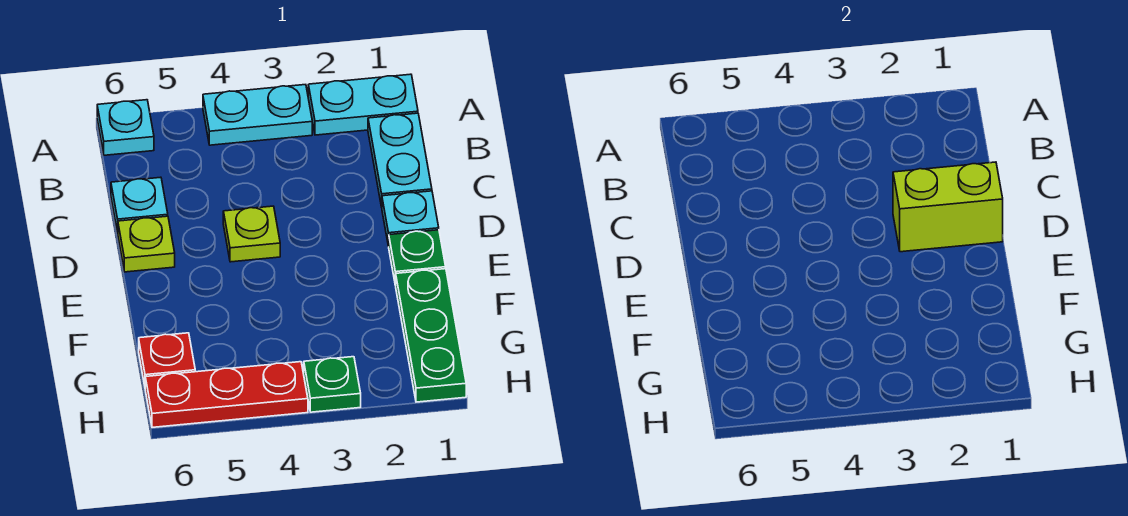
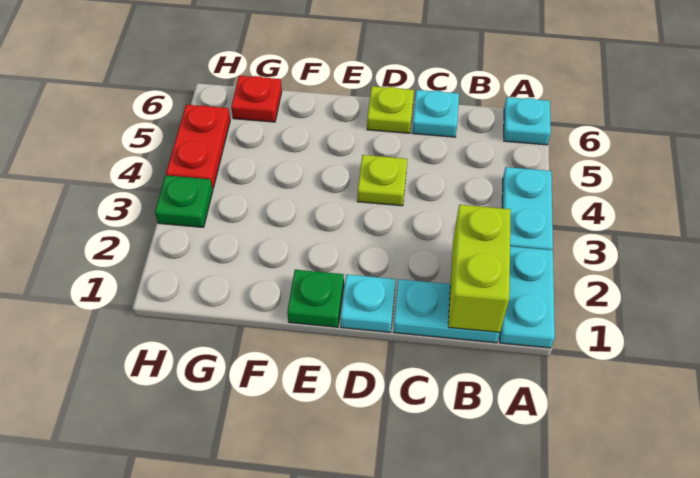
lime 1x2 brick [893,162,1003,252] -> lime 1x2 brick moved to [448,205,511,332]
green 1x3 plate [396,269,466,402] -> none
red 1x3 plate [145,362,308,427] -> red 1x2 plate [166,105,230,189]

